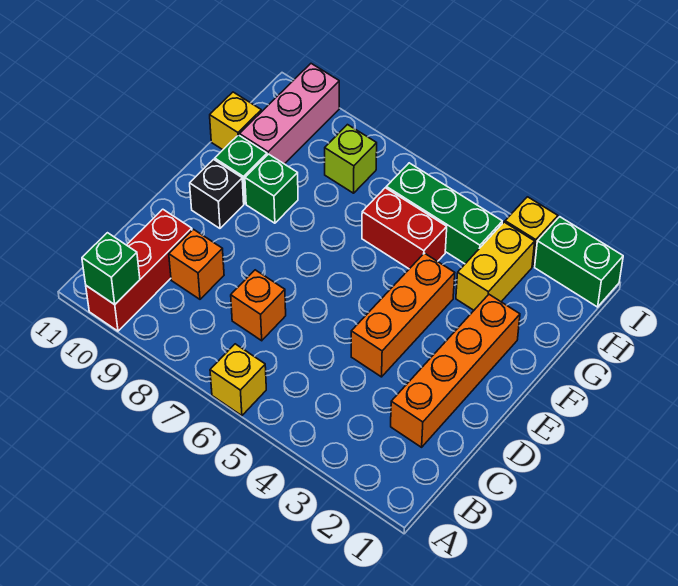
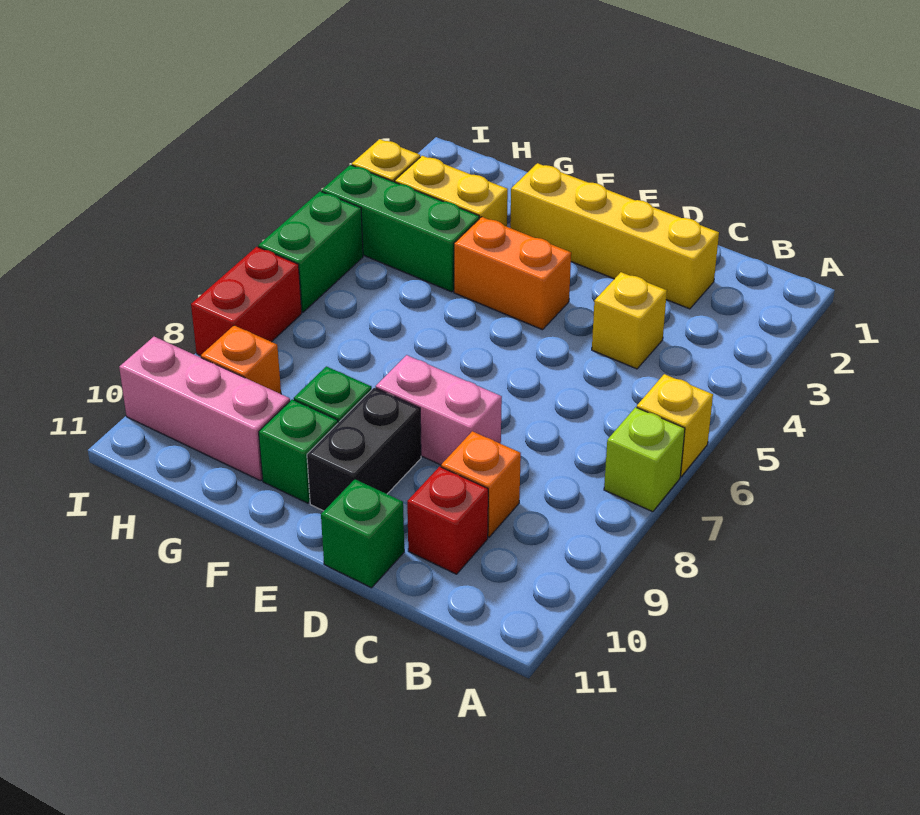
red 1x3 brick [86,209,192,331] -> red 1x1 brick [407,467,488,574]
green 1x1 brick [82,233,140,305] -> green 1x1 brick moved to [321,479,404,588]
orange 1x4 brick [391,294,520,447] -> yellow 1x4 brick [510,163,719,309]
orange 1x1 brick [231,270,286,341] -> orange 1x1 brick moved to [201,326,281,394]
orange 1x3 brick [351,253,455,377] -> orange 1x2 brick [454,217,571,330]
none -> pink 1x2 brick [376,355,502,465]
black 1x1 brick [190,159,244,228] -> black 1x2 brick [307,388,421,511]
red 1x2 brick [362,188,447,269] -> red 1x2 brick moved to [191,247,302,356]
yellow 1x1 brick [210,92,261,150] -> yellow 1x1 brick moved to [592,272,667,369]
green 1x3 brick [386,163,502,264] -> green 1x3 brick turned to [321,165,479,292]
lime 1x1 brick [325,125,377,193] -> lime 1x1 brick moved to [604,407,685,512]
green 1x2 brick [535,217,623,307] -> green 1x2 brick moved to [258,191,363,312]

